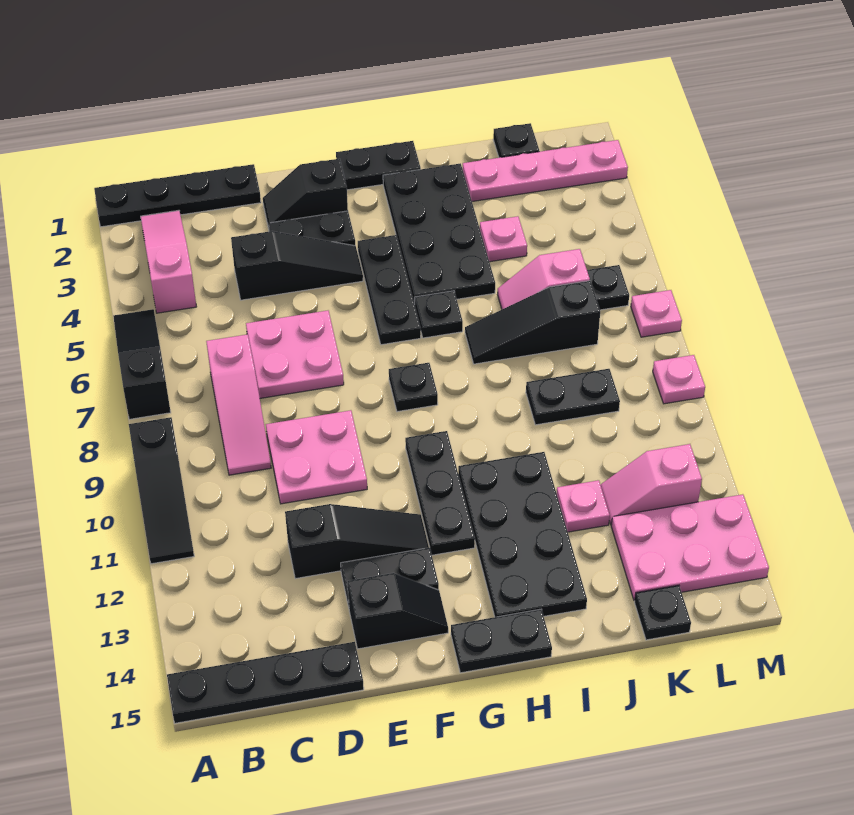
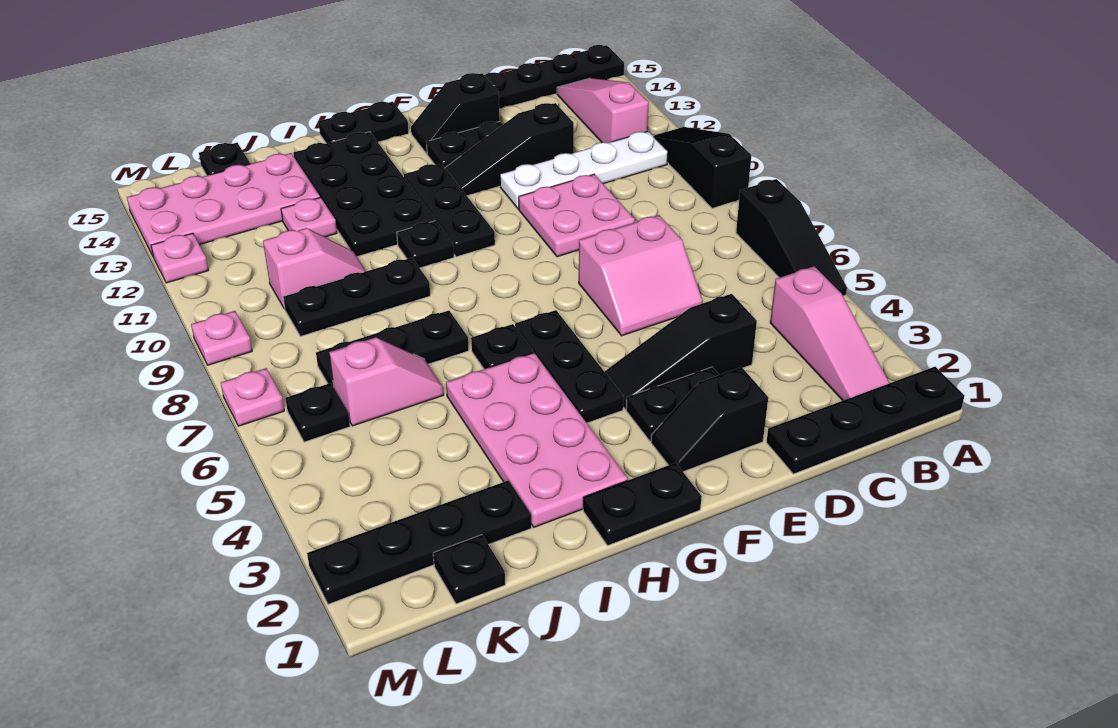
none -> white 1x4 plate [500,131,668,209]
pink 1x3 slope [206,334,271,475] -> pink 1x3 slope moved to [557,78,649,143]
pink 2x2 plate [246,311,344,398] -> pink 2x2 slope [579,215,703,336]
black 1x2 slope [263,159,348,229] -> black 1x2 slope turned to [651,367,768,472]
black 1x1 plate [389,363,438,412] -> black 1x1 plate moved to [397,221,454,268]
black 2x4 plate [383,163,495,304] -> pink 2x4 plate [446,353,628,527]
black 1x3 slope [465,281,600,364] -> black 1x3 plate [316,310,469,387]
pink 1x4 plate [463,140,628,201] -> black 1x4 plate [307,480,531,604]
pink 1x1 plate [480,216,527,262] -> pink 1x1 plate moved to [151,233,208,283]
black 1x2 plate [526,369,620,425] -> black 1x3 plate [283,258,430,336]
pink 1x2 slope [601,444,702,525] -> pink 1x2 slope moved to [263,228,366,309]
pink 2x3 plate [611,494,769,601] -> pink 2x4 plate [127,153,320,256]

